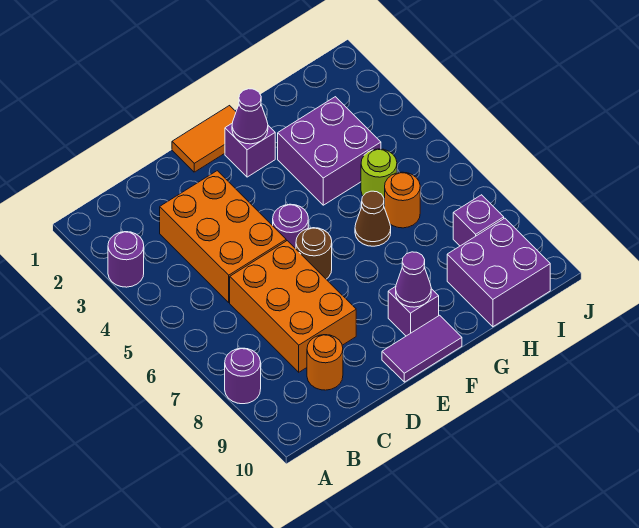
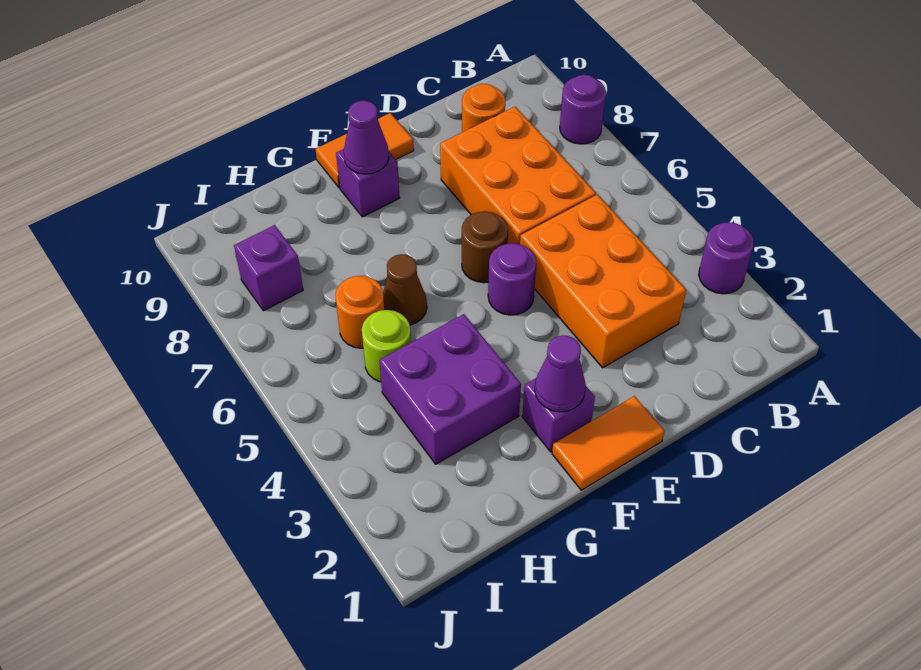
purple 1x2 tile [382,315,462,382] -> orange 1x2 tile [316,113,414,187]
purple 2x2 brick [447,218,550,327] -> none

